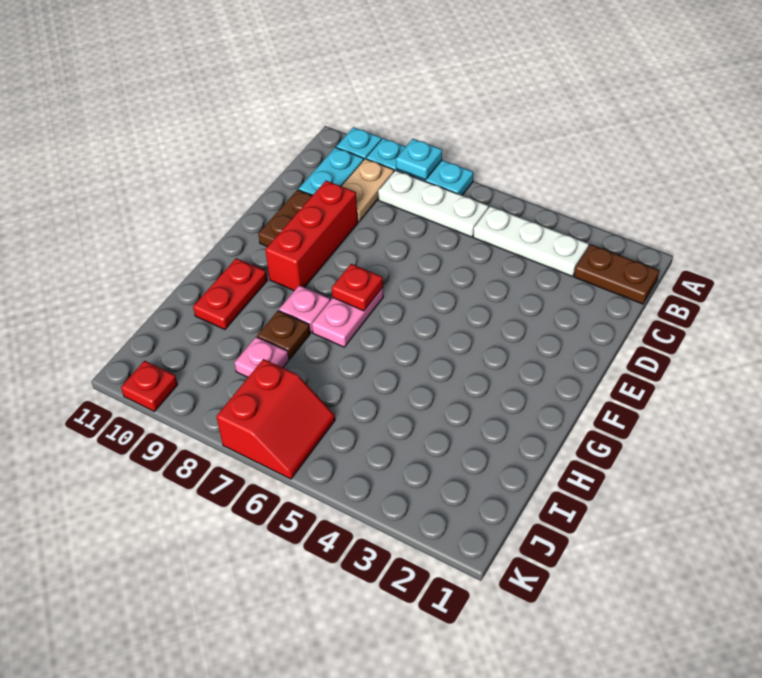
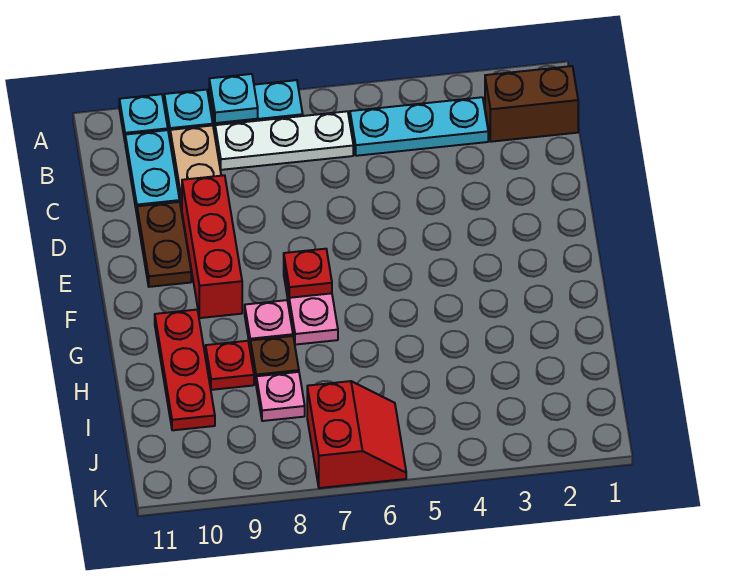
brown 1x2 plate [574,245,659,304] -> brown 1x2 brick [485,66,578,142]
white 1x3 plate [473,206,589,276] -> cyan 1x3 plate [350,97,488,156]
red 1x2 plate [193,258,267,330] -> red 1x3 plate [155,310,215,430]
red 1x1 plate [121,361,178,411] -> red 1x1 plate moved to [206,341,254,390]

